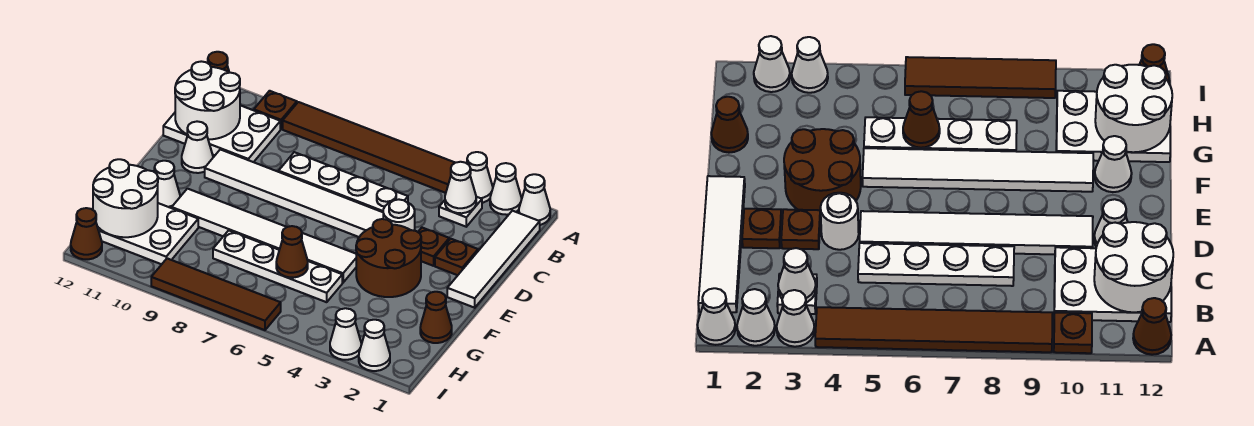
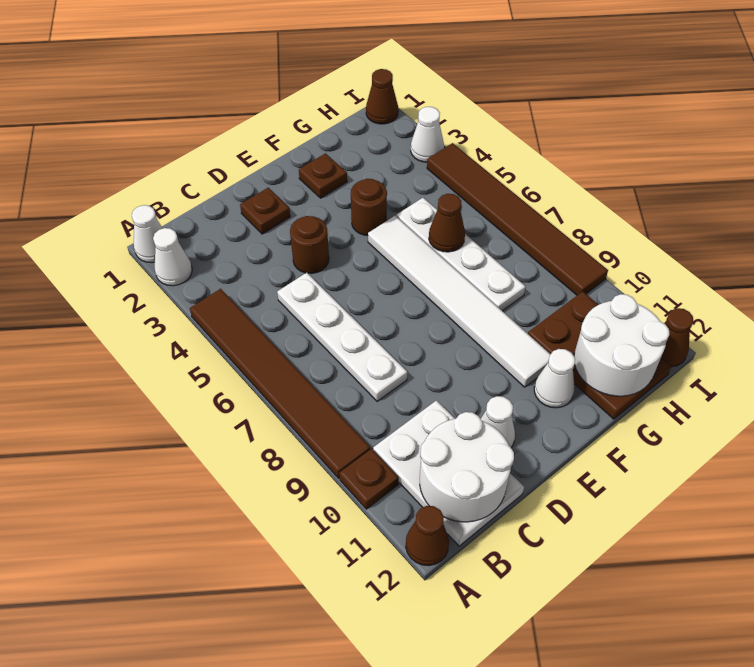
white 1x1 cone [467,152,493,203] -> none
white 1x4 tile [447,211,540,308] -> none
white 1x1 plate [439,197,482,227] -> none
white 1x1 cone [445,162,476,213] -> none
brown 1x1 plate [418,228,449,266] -> brown 1x1 plate moved to [299,153,347,198]
white 1x1 round brick [383,200,415,231] -> brown 1x1 round brick [290,216,329,274]
white 1x6 tile [205,149,383,237] -> none
brown 2x2 round brick [356,219,421,297] -> brown 1x1 round brick [351,179,387,235]
brown 1x1 cone [420,292,452,343] -> brown 1x1 cone moved to [366,69,398,124]
white 2x3 plate [97,203,198,264] -> brown 2x3 plate [528,292,671,419]
white 1x1 cone [359,320,390,371] -> none
brown 1x4 tile [151,258,281,330] -> brown 1x6 tile [427,143,608,295]

